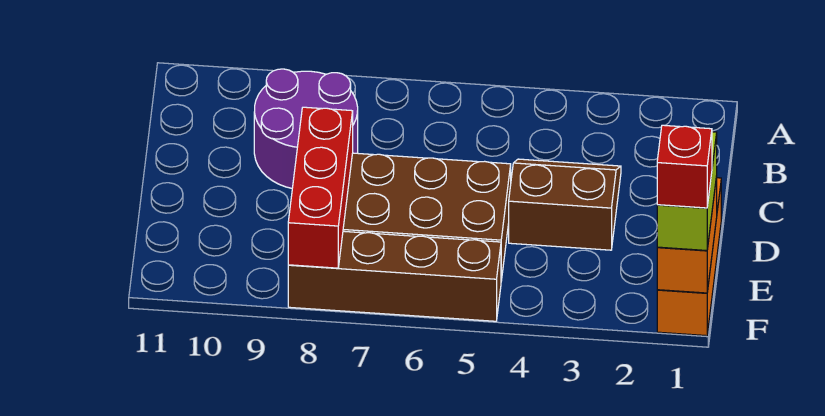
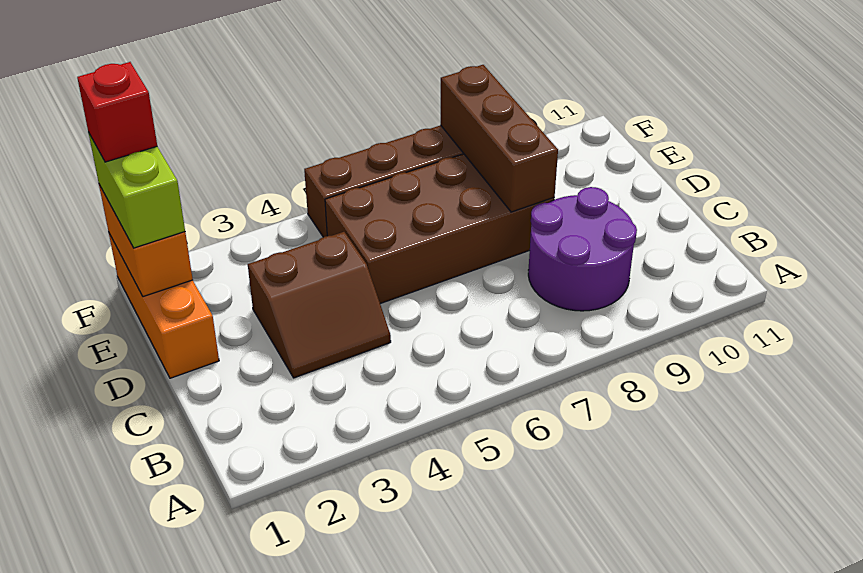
red 1x3 brick [288,107,353,268] -> brown 1x3 brick [441,65,558,212]

